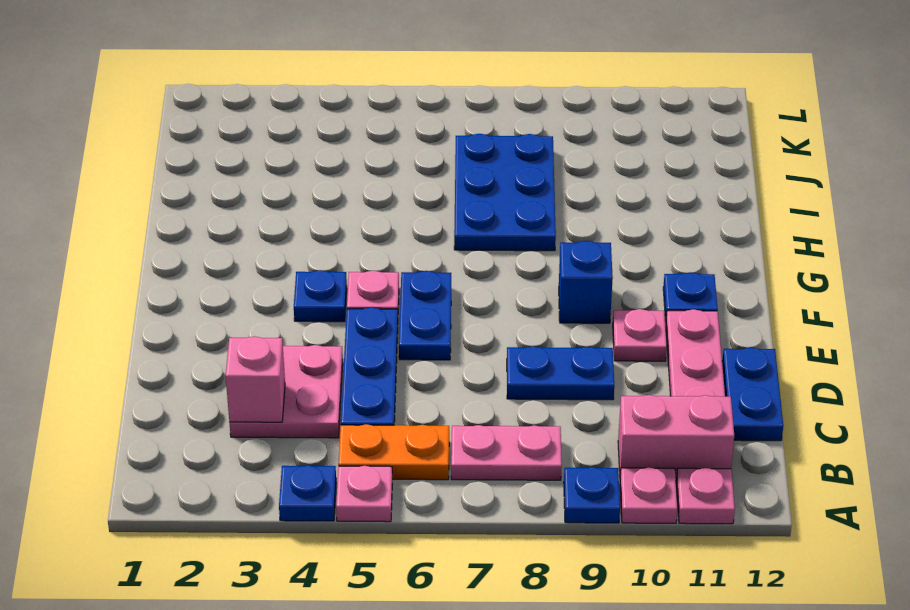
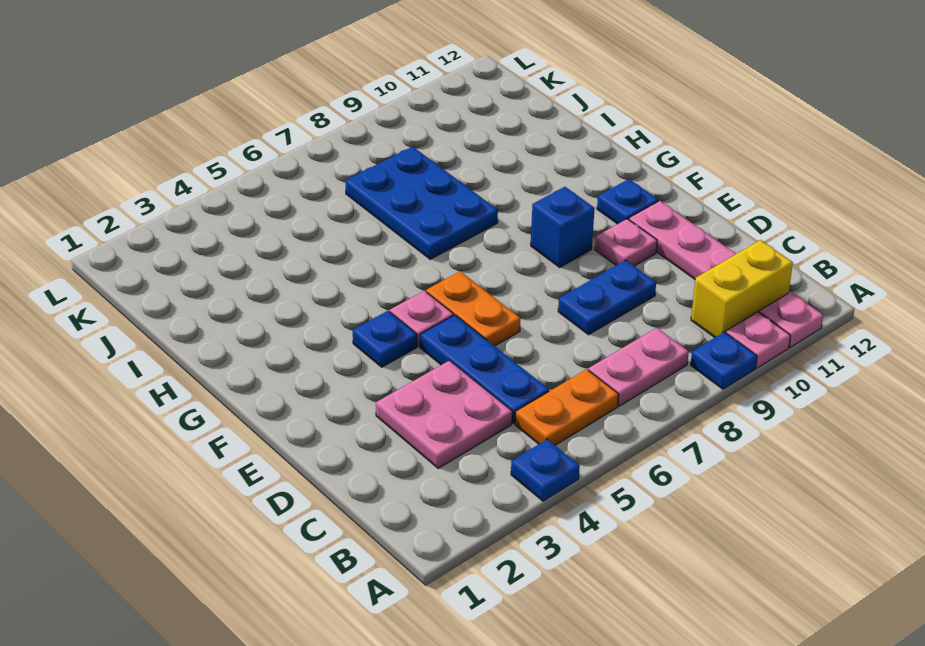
pink 1x1 plate [336,466,392,522] -> none
pink 1x2 brick [618,395,734,481] -> yellow 1x2 brick [691,240,793,337]
pink 1x1 brick [226,336,285,422] -> none
blue 1x2 plate [722,348,783,441] -> none
blue 1x2 plate [399,271,451,360] -> orange 1x2 plate [426,271,521,346]

